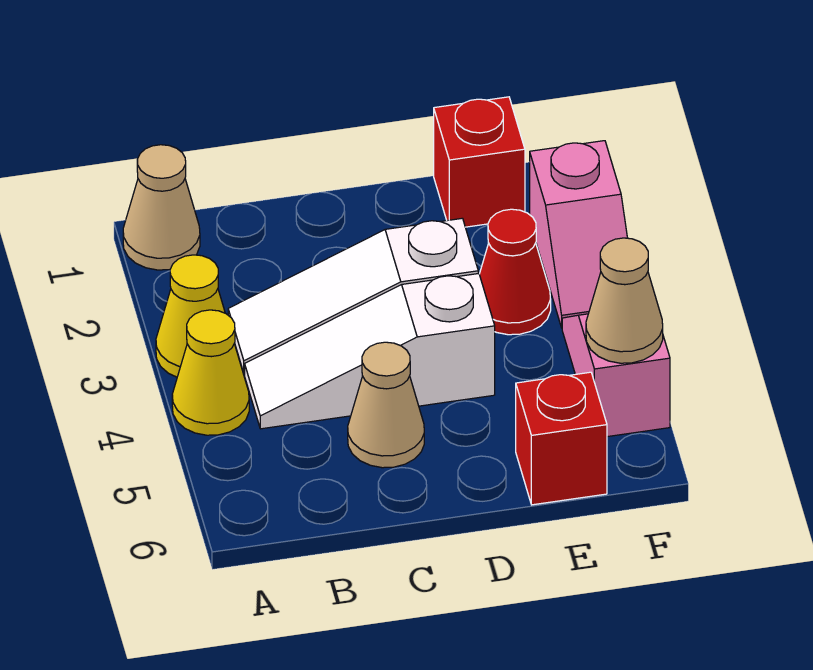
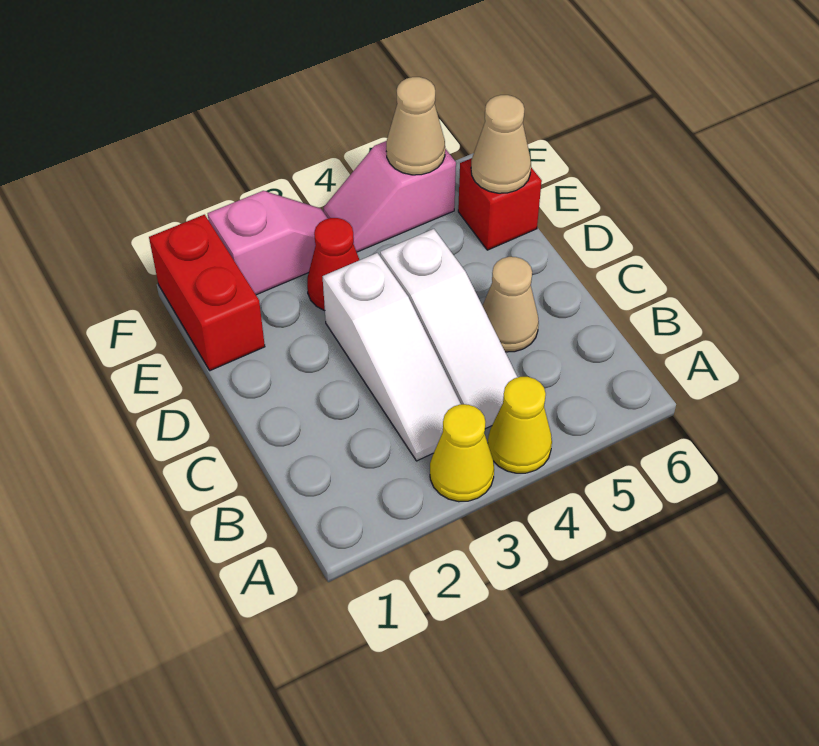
tan 1x1 cone [123,145,200,270] -> tan 1x1 cone moved to [471,95,531,193]
red 1x1 brick [434,97,525,227] -> red 1x2 brick [149,215,265,371]

